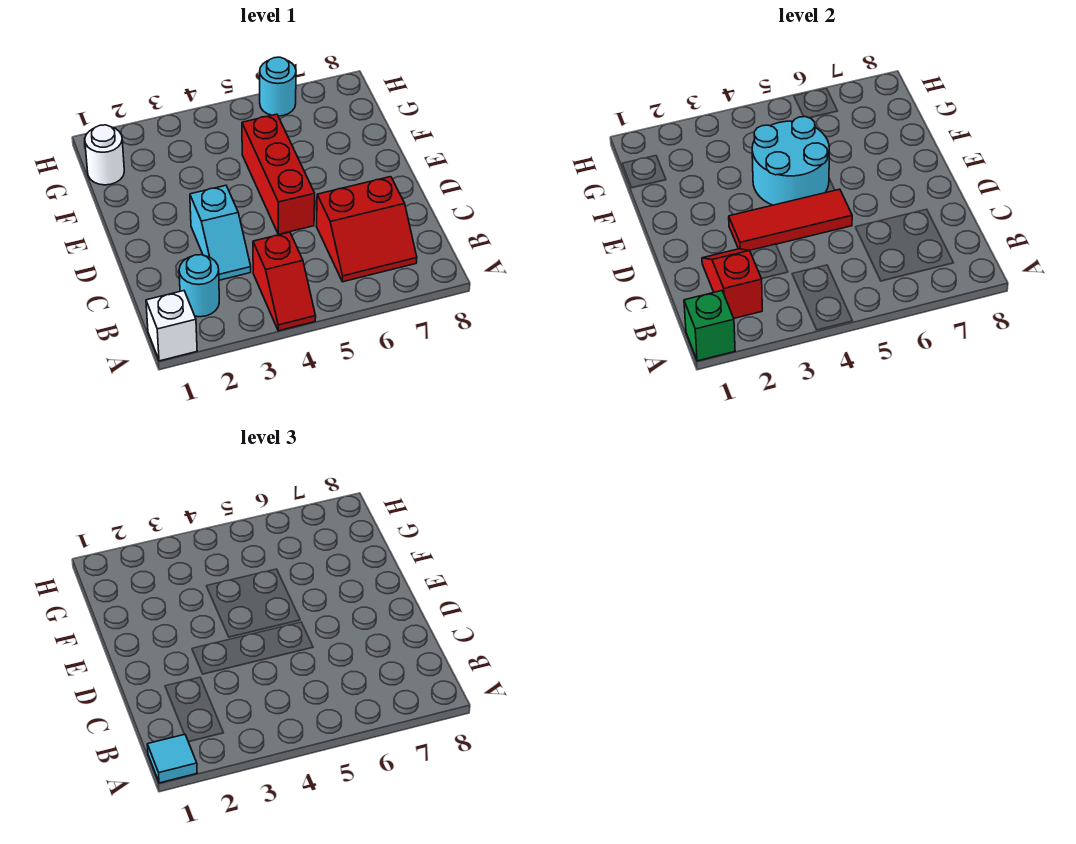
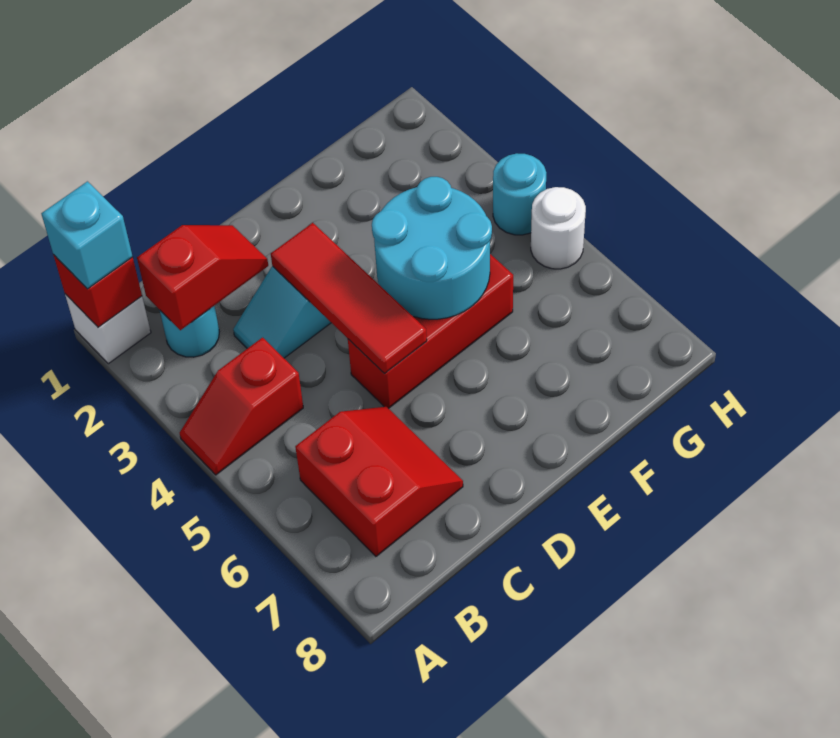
green 1x1 brick [684,291,735,361] -> red 1x1 brick [54,255,142,327]
cyan 1x1 tile [147,734,197,783] -> cyan 1x1 brick [41,181,133,289]
red 2x2 slope [316,177,417,282] -> red 2x2 slope turned to [295,407,463,556]
white 1x1 round brick [85,125,124,185] -> white 1x1 round brick moved to [531,187,586,269]
cyan 1x1 round brick [260,57,296,116] -> cyan 1x1 round brick moved to [493,153,546,235]

